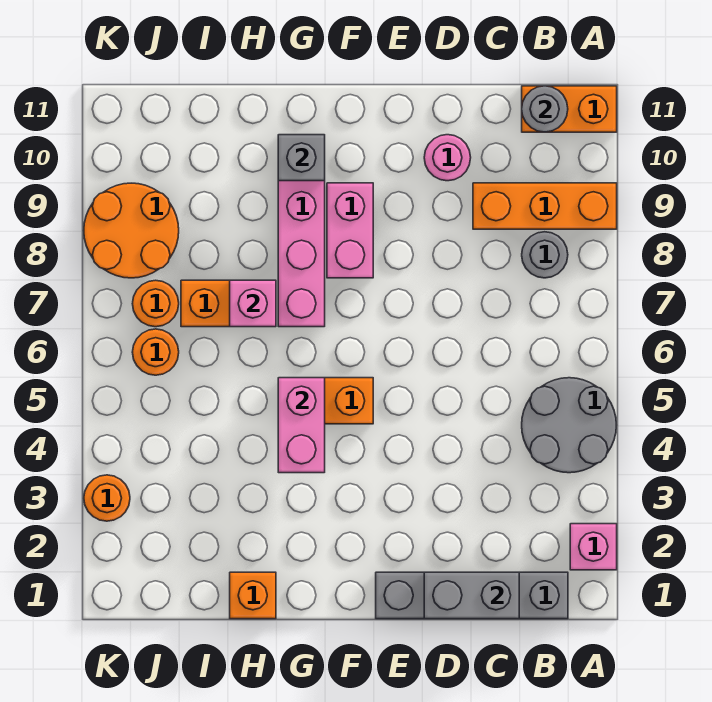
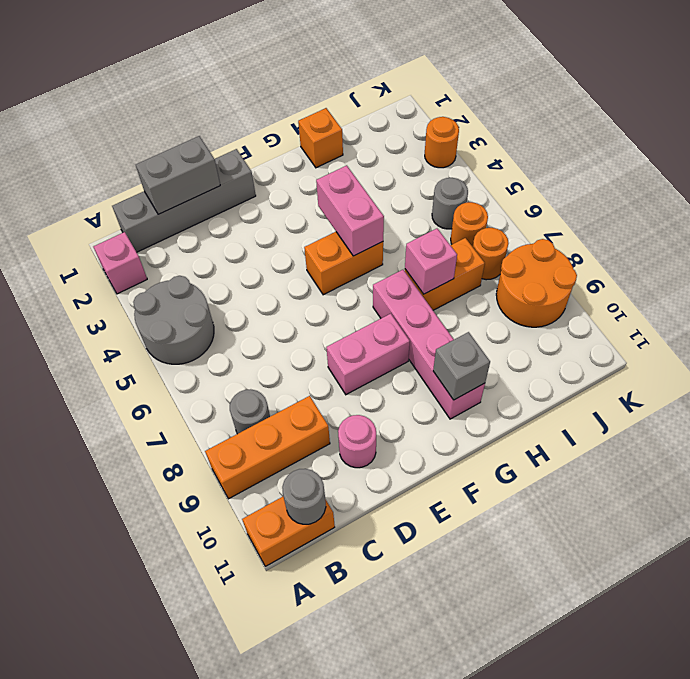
pink 1x2 brick [327,183,373,278] -> pink 1x2 brick turned to [326,314,410,395]
none -> grey 1x1 round brick [432,178,468,229]

